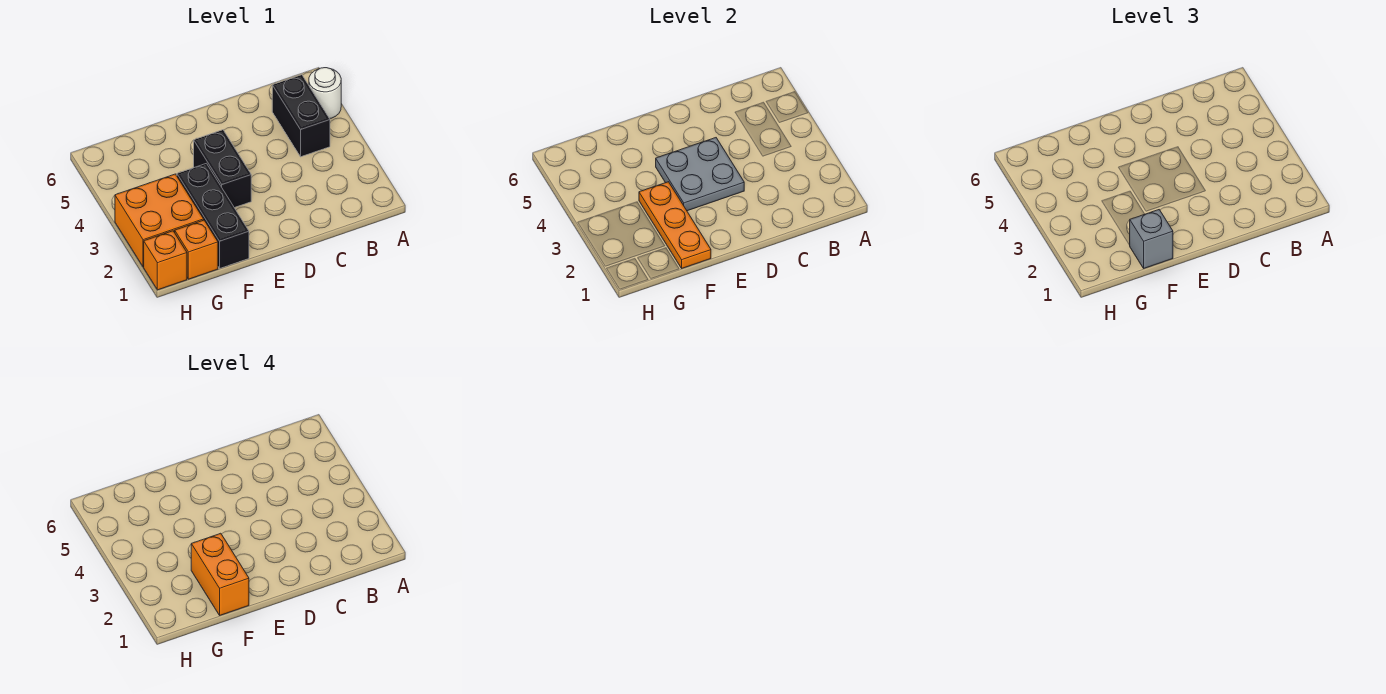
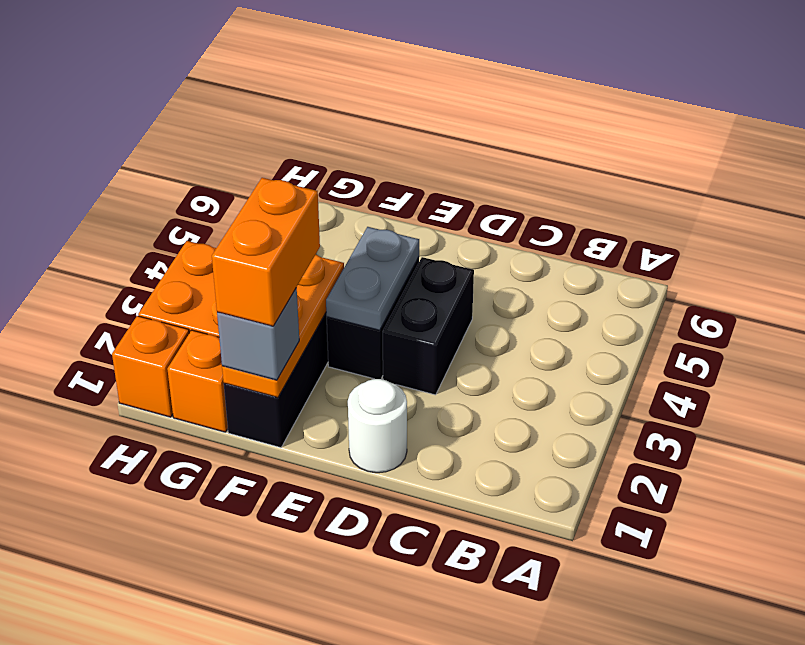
white 1x1 round brick [309,68,341,119] -> white 1x1 round brick moved to [348,379,407,473]
black 1x2 brick [272,75,330,157] -> black 1x2 brick moved to [383,257,474,395]
grey 2x2 plate [656,138,744,211] -> grey 1x2 plate [326,227,419,330]

